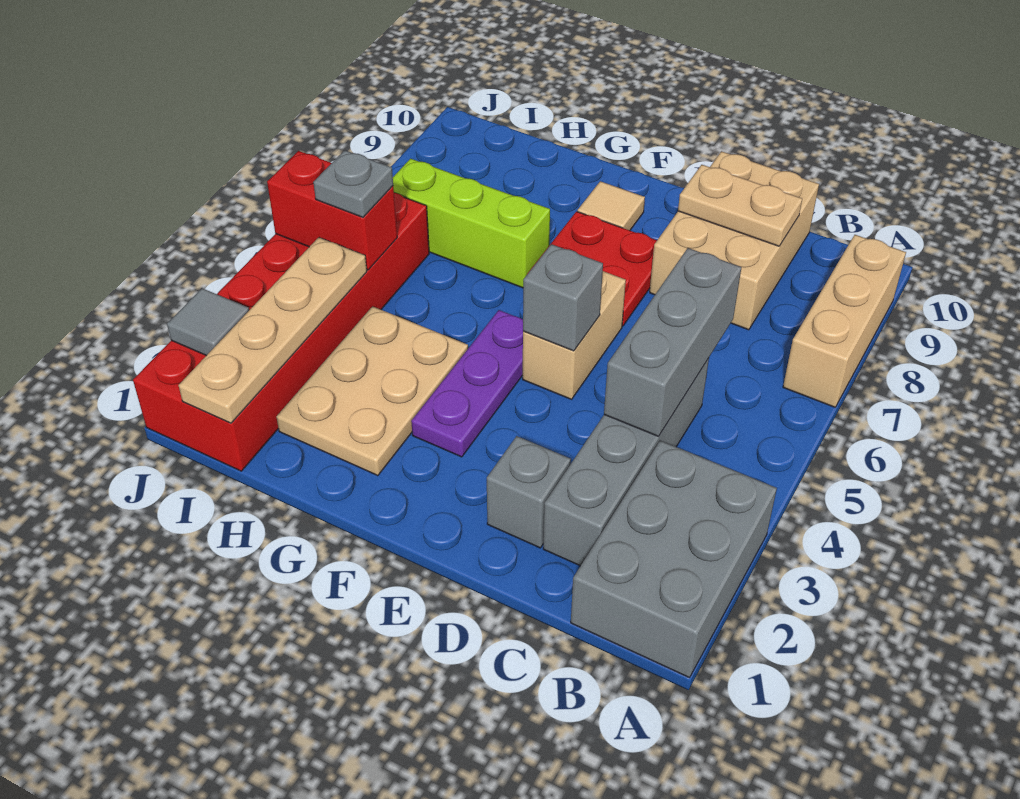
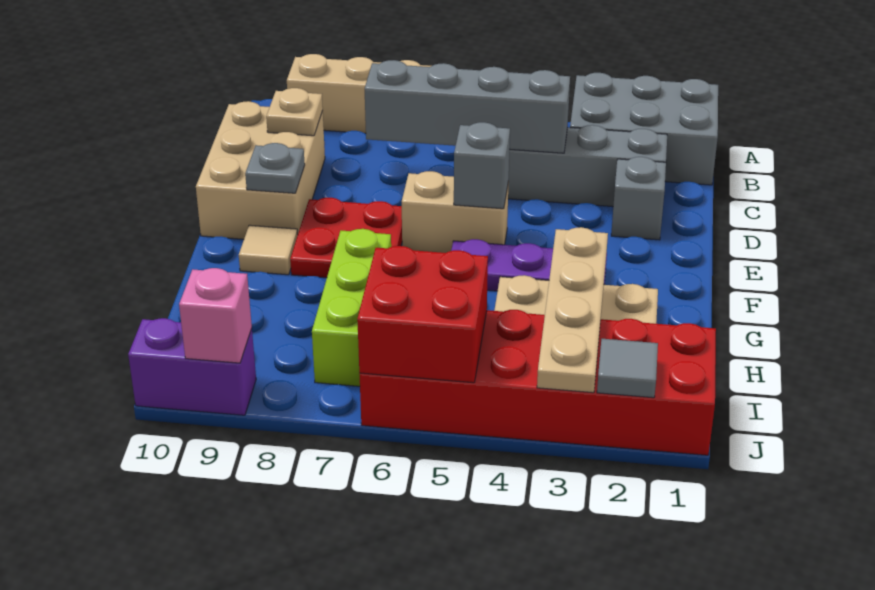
grey 1x3 brick [604,248,741,436] -> grey 1x4 brick [365,60,570,153]
tan 2x3 brick [650,151,819,330] -> tan 2x3 brick turned to [196,101,325,239]
tan 1x2 plate [678,165,802,246] -> tan 1x1 plate [266,88,323,136]
tan 1x4 plate [179,237,367,423] -> tan 1x4 plate turned to [537,227,608,393]
red 1x2 brick [267,151,397,270] -> red 2x2 brick [357,246,488,383]
grey 1x1 plate [313,150,393,217] -> grey 1x1 plate moved to [245,143,305,193]
none -> purple 1x2 brick [128,318,256,415]
none -> pink 1x1 brick [179,268,252,363]

